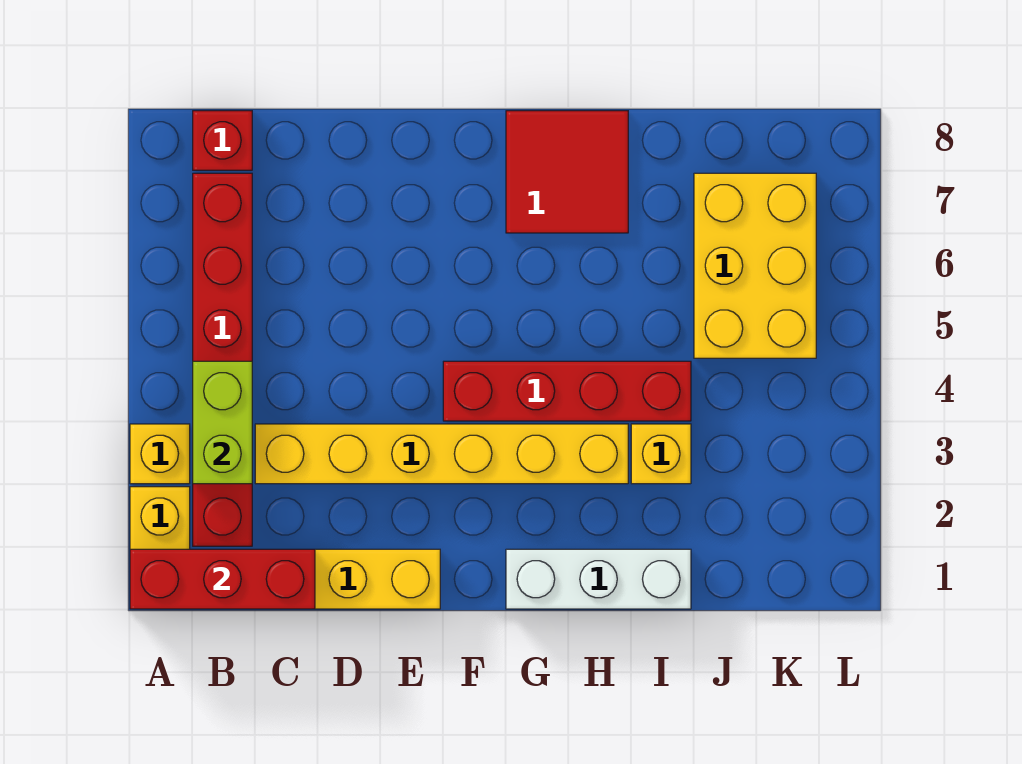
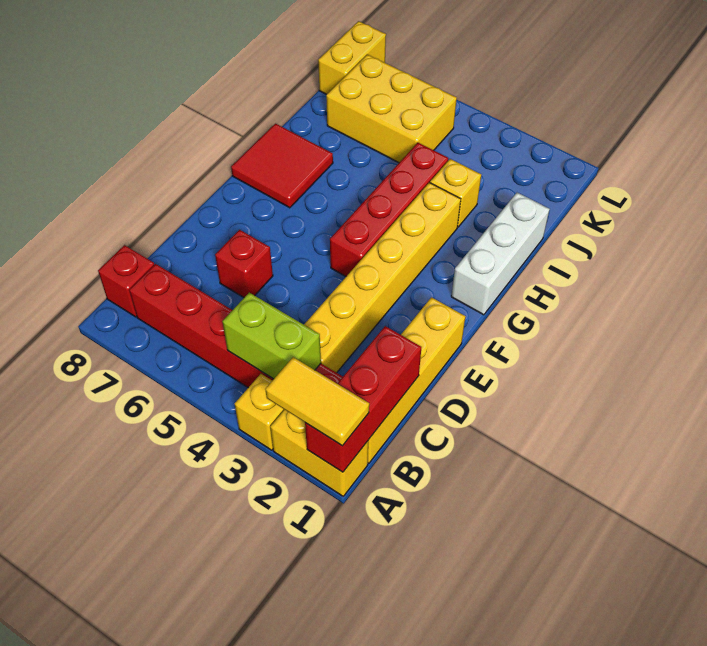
none -> yellow 1x2 tile [265,357,369,446]
none -> red 1x1 brick [215,230,273,297]
none -> yellow 1x2 brick [318,21,386,94]

